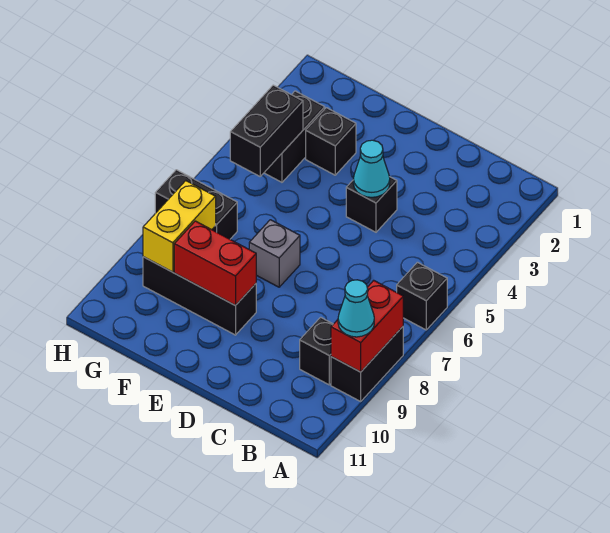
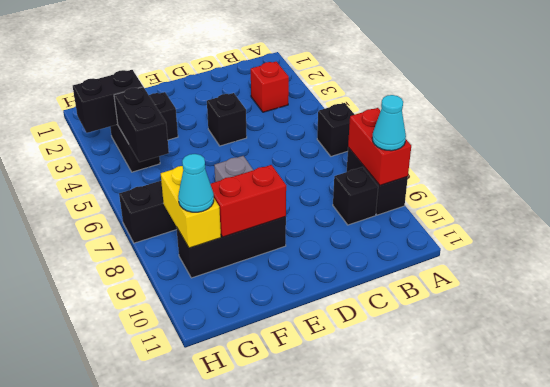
none -> red 1x1 brick [251,62,289,112]
cyan 1x1 cone [353,140,390,197] -> cyan 1x1 cone moved to [178,154,214,212]
none -> black 1x2 brick [73,70,143,133]

